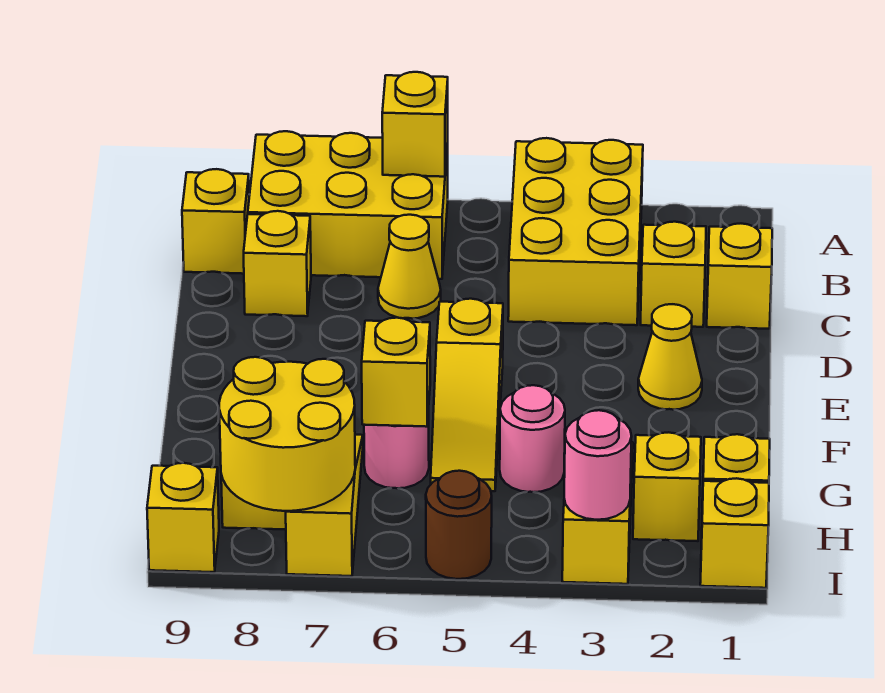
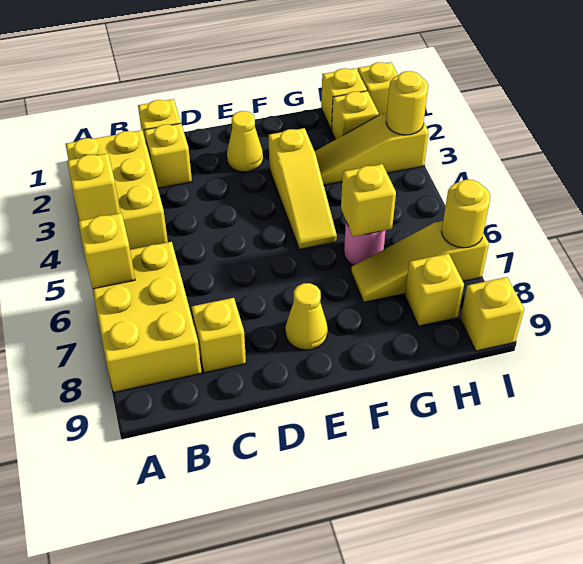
yellow 2x3 brick [508,138,643,325] -> yellow 2x3 brick turned to [66,130,168,250]
yellow 1x1 brick [182,169,249,274] -> yellow 1x1 brick moved to [67,153,120,221]
yellow 1x1 cone [378,215,441,319] -> yellow 1x1 cone moved to [285,283,328,350]
yellow 1x3 slope [431,299,503,491] -> yellow 1x3 slope turned to [268,128,337,249]
pink 1x1 round brick [500,385,565,492] -> none
yellow 2x2 round brick [219,357,355,511] -> yellow 1x1 round brick [441,180,490,248]
pink 1x1 round brick [564,410,632,520] -> yellow 1x1 round brick [386,71,428,135]
brown 1x1 round brick [426,471,492,579] -> none

